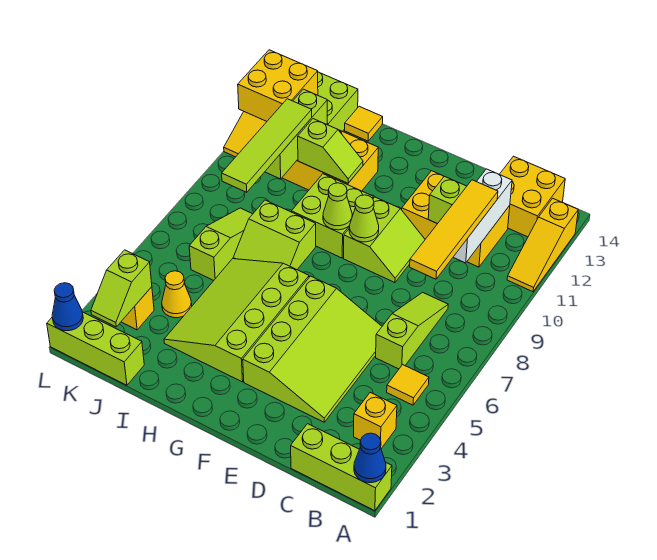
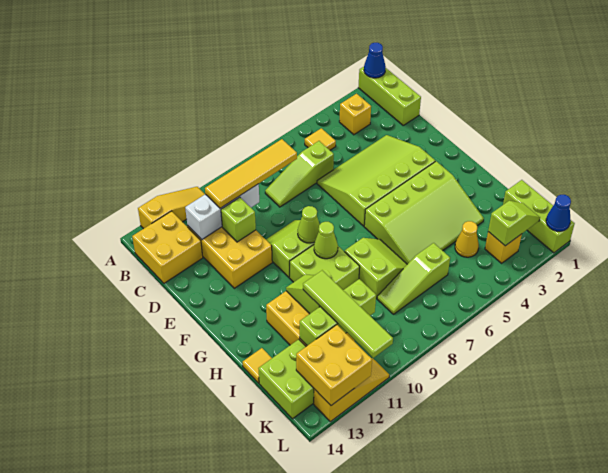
lime 1x4 tile [222,99,312,192] -> lime 1x4 tile turned to [303,270,393,358]

